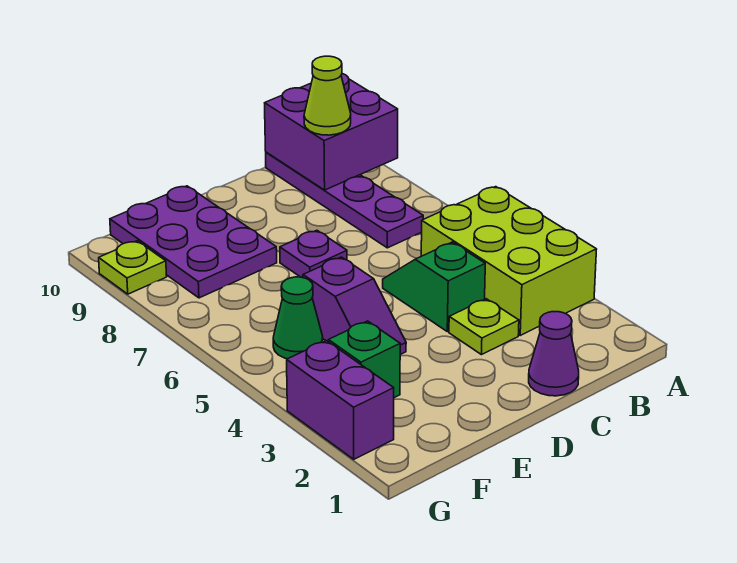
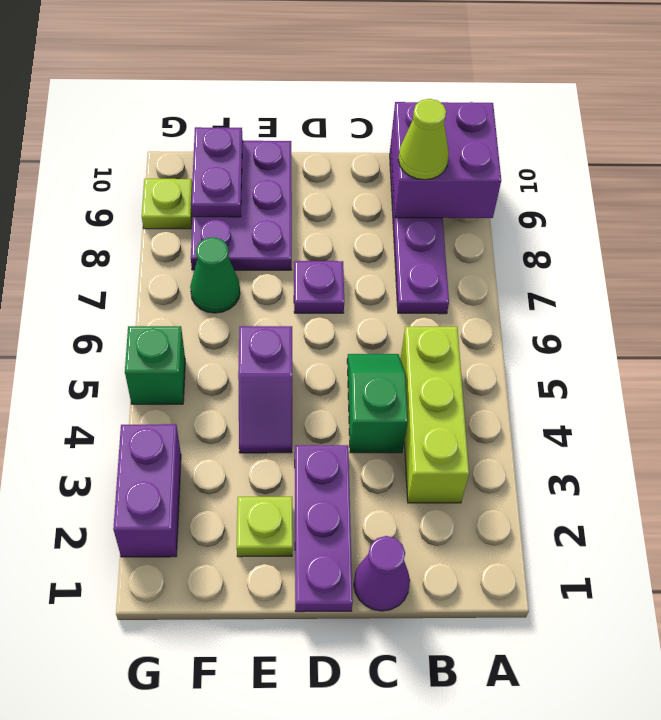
lime 2x3 brick [421,187,597,335] -> lime 1x3 brick [400,327,469,503]
lime 1x1 plate [449,299,519,355] -> lime 1x1 plate moved to [237,497,293,557]
none -> purple 1x3 plate [295,445,353,612]
green 1x1 brick [328,321,400,398] -> green 1x1 brick moved to [125,326,185,404]
green 1x1 cone [273,277,323,359] -> green 1x1 cone moved to [190,237,240,313]
none -> purple 1x2 plate [191,127,243,217]

